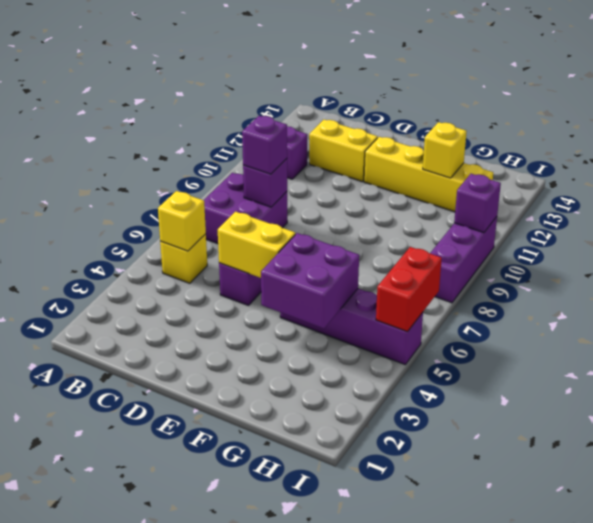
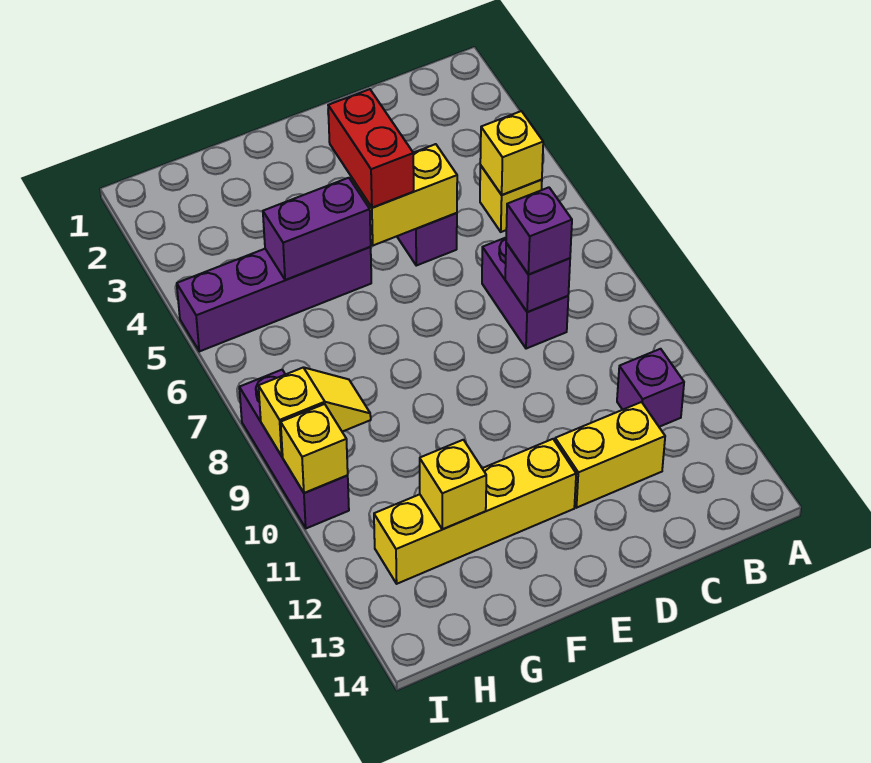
purple 2x2 brick [204,173,287,244] -> purple 1x2 brick [482,238,568,349]
purple 2x2 brick [261,233,359,328] -> purple 1x2 brick [263,178,371,280]
none -> yellow 1x2 slope [259,367,371,456]
red 1x2 brick [376,247,442,332] -> red 1x2 brick moved to [328,89,414,208]
purple 1x1 brick [454,174,501,233] -> yellow 1x1 brick [281,404,348,493]

